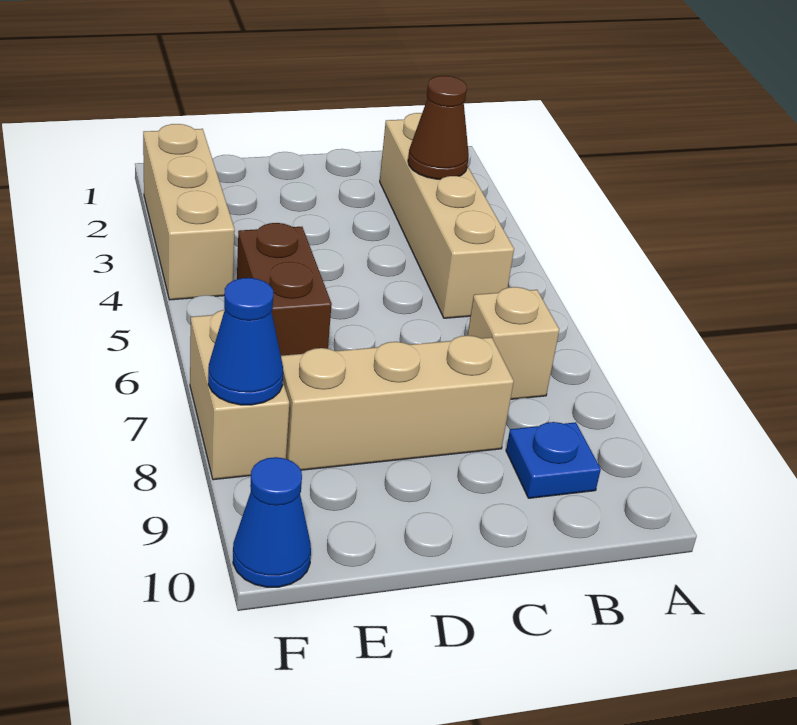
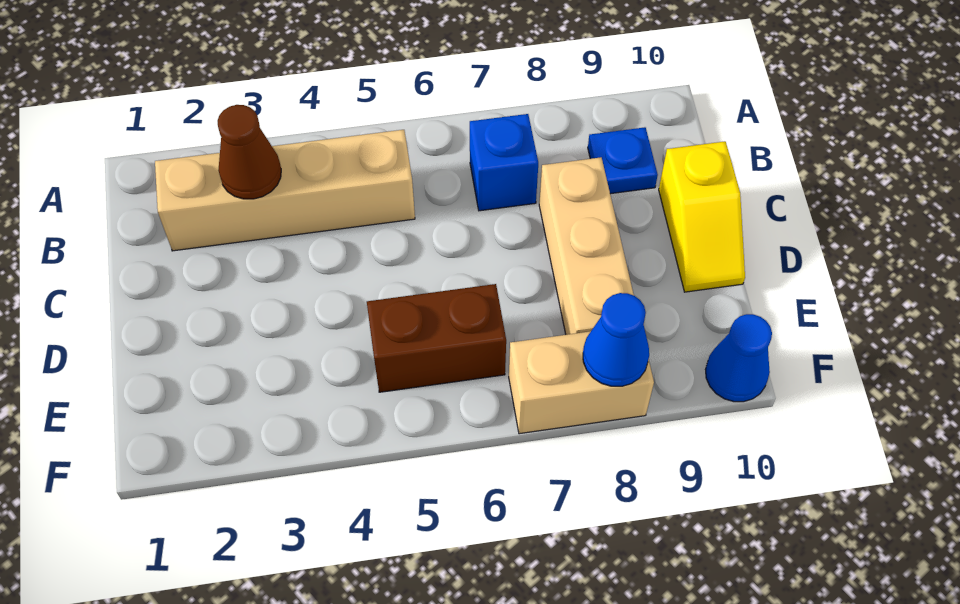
tan 1x1 brick [468,287,559,399] -> blue 1x1 brick [470,114,538,211]
none -> yellow 1x2 slope [659,141,745,292]
tan 1x3 brick [143,124,235,300] -> none

